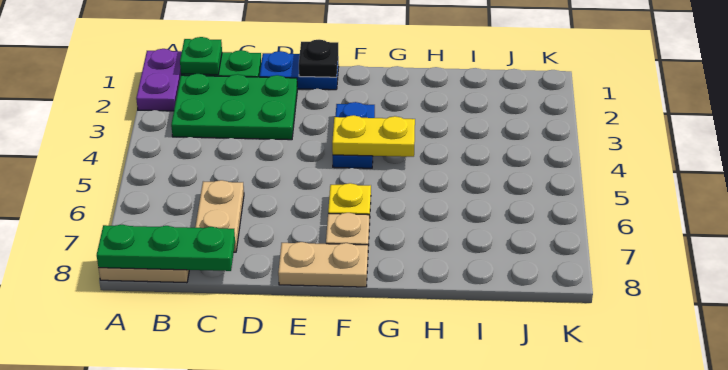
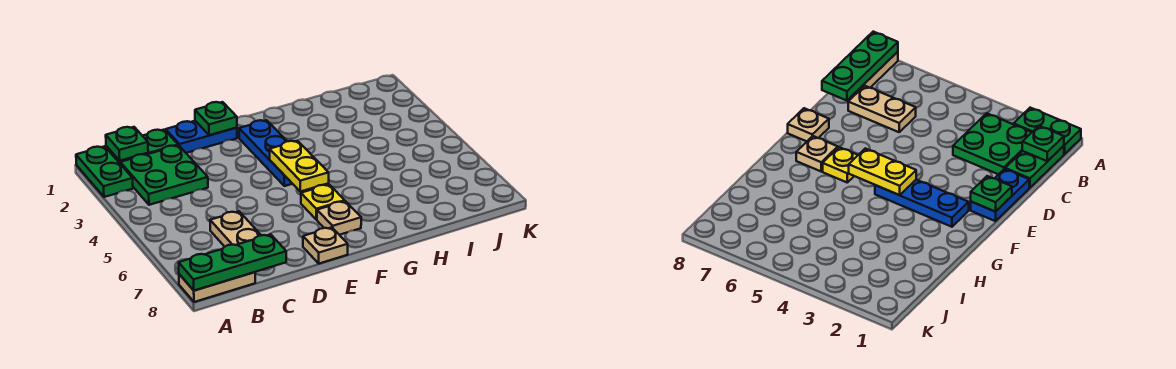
purple 1x2 plate [136,49,182,111] -> green 1x2 plate [76,146,133,197]
green 2x3 plate [171,74,297,140] -> green 2x2 plate [120,145,208,205]
black 1x1 plate [299,40,338,77] -> green 1x1 plate [195,102,237,135]
tan 1x2 plate [278,242,368,287] -> tan 1x1 plate [303,227,348,264]
blue 1x2 plate [333,102,375,168] -> blue 1x3 plate [239,120,292,186]
yellow 1x2 plate [332,115,415,157] -> yellow 1x2 plate turned to [270,141,329,192]

